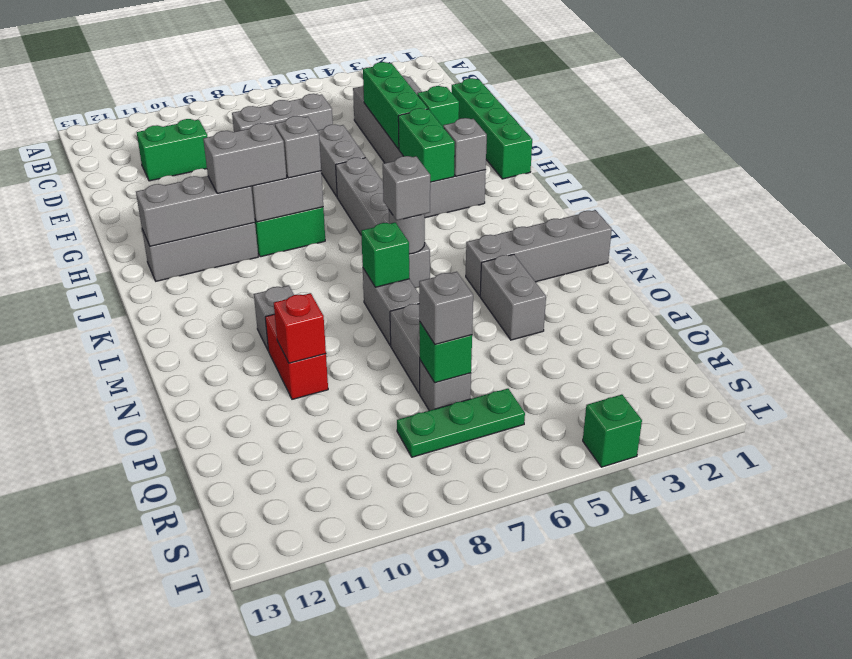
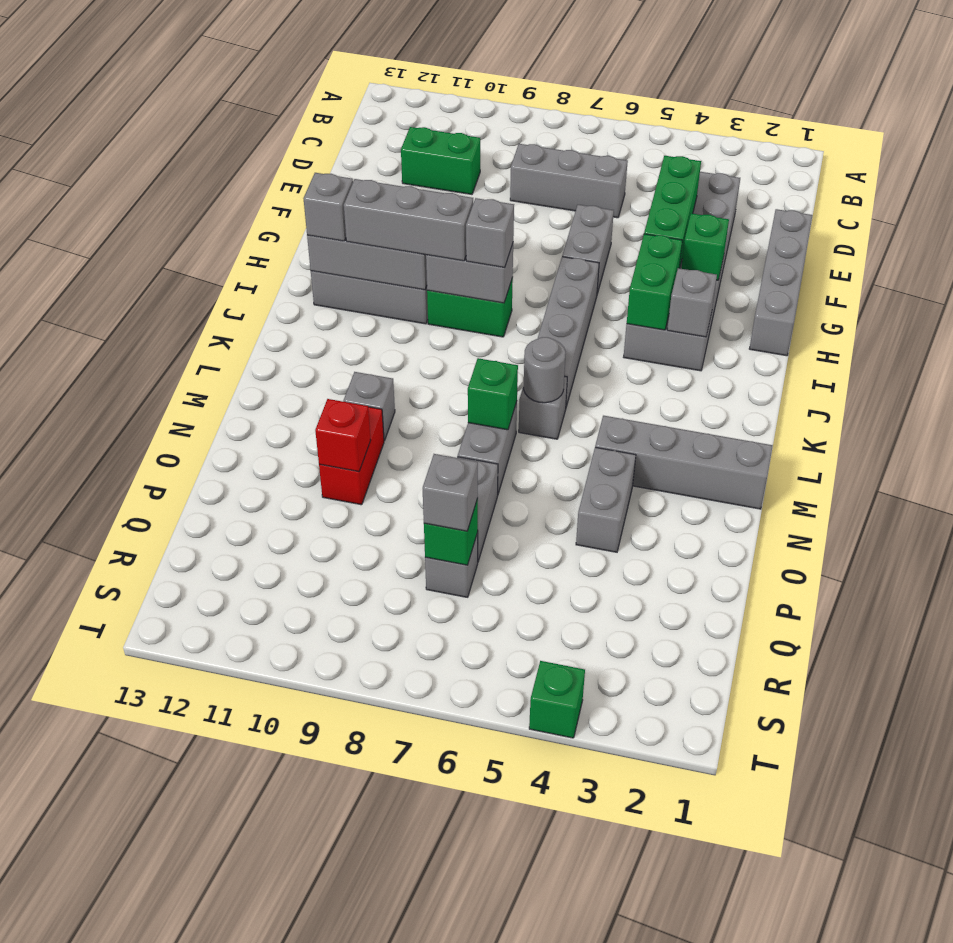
green 1x4 brick [452,78,532,179] -> grey 1x4 brick [749,209,813,356]
grey 1x2 brick [203,123,287,193] -> grey 1x3 brick [344,179,473,261]
grey 1x1 brick [383,156,430,220] -> grey 1x1 brick moved to [304,173,353,241]
green 1x3 plate [397,389,525,457] -> none

